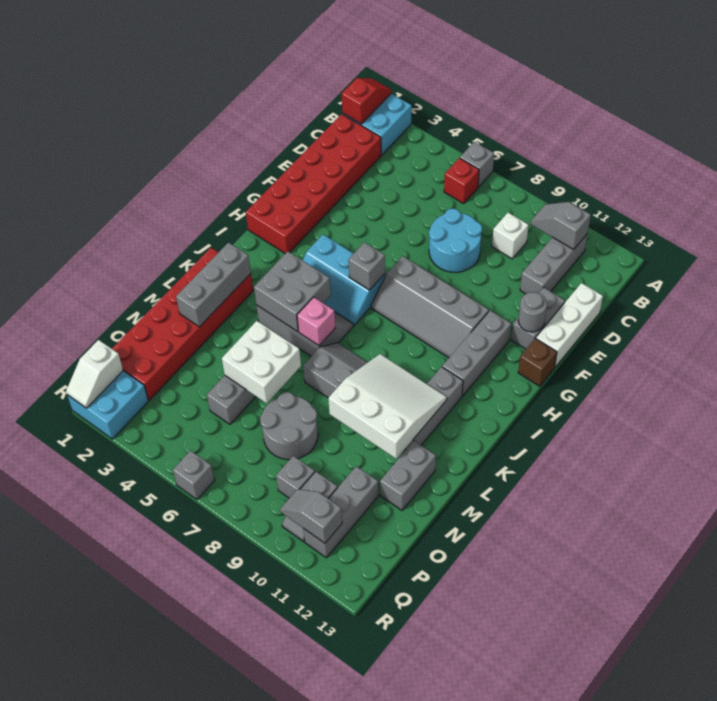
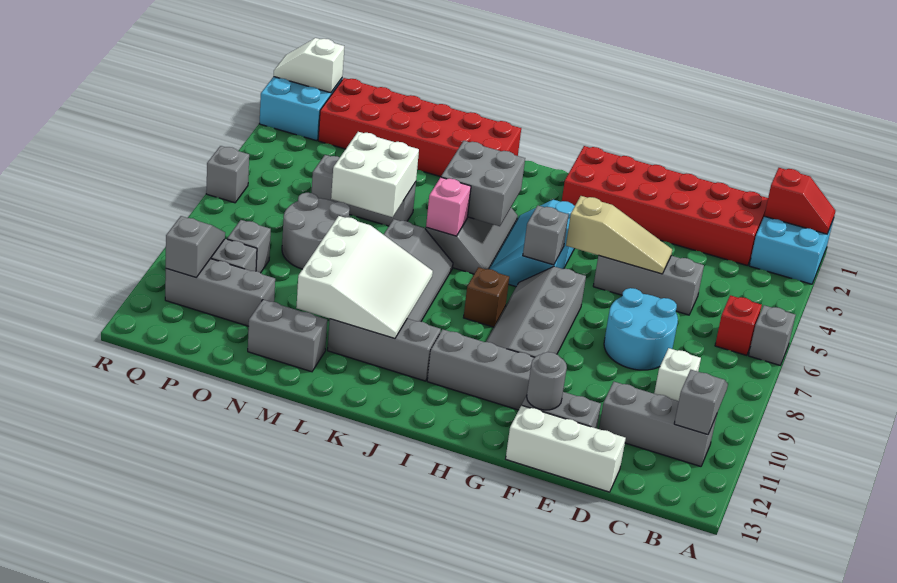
none -> tan 1x3 slope [566,196,672,274]
brown 1x1 brick [518,338,557,386] -> brown 1x1 brick moved to [464,267,509,327]
grey 1x3 brick [176,243,251,327] -> grey 1x3 brick moved to [593,256,704,315]

